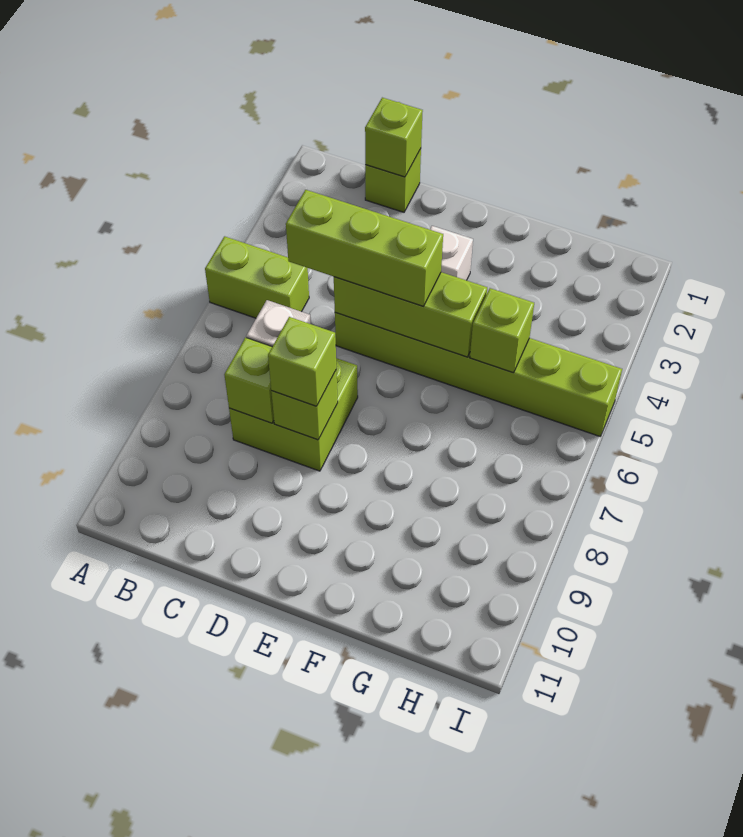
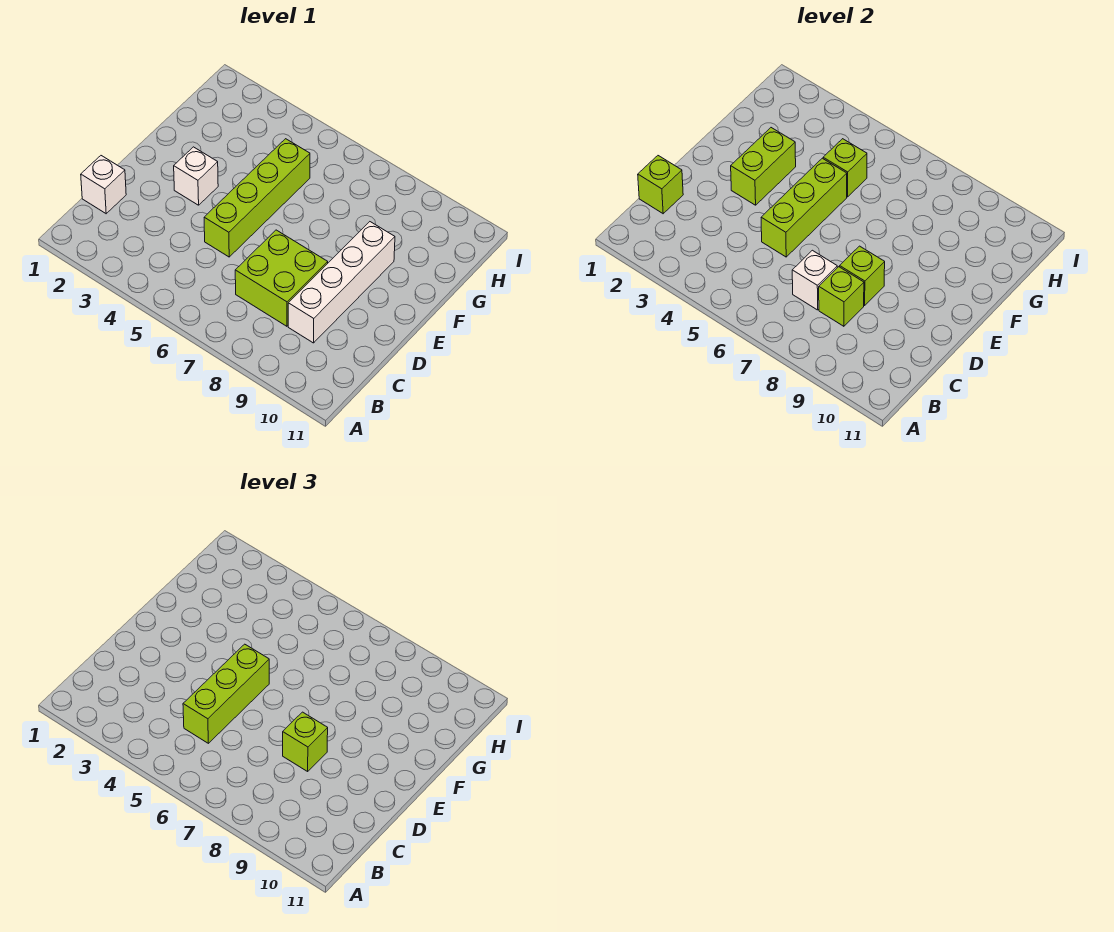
lime 1x2 brick [205,236,309,318] -> lime 1x2 brick moved to [731,128,796,205]
lime 1x1 brick [365,149,421,212] -> white 1x1 brick [81,156,126,214]
none -> white 1x4 brick [288,222,395,343]
lime 1x6 brick [335,313,622,436] -> lime 1x4 brick [204,139,310,257]

